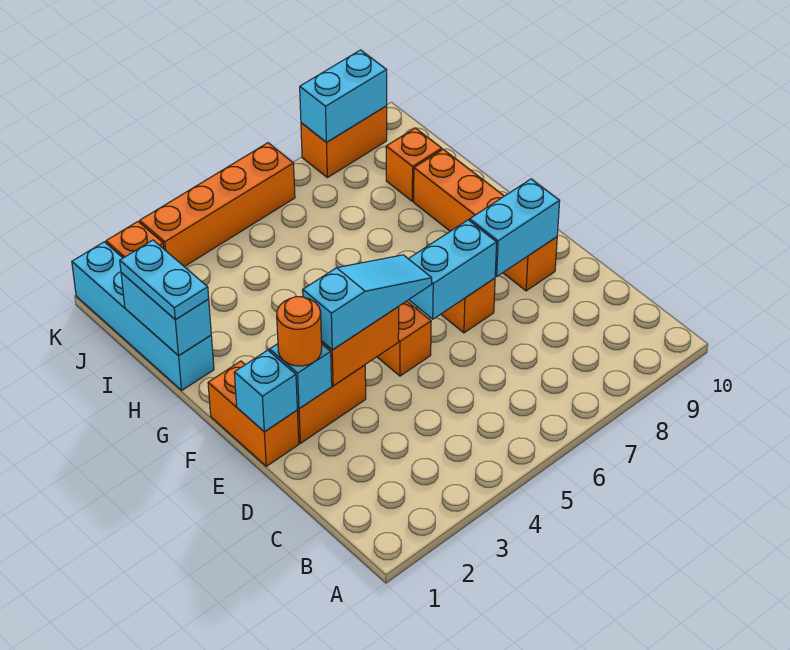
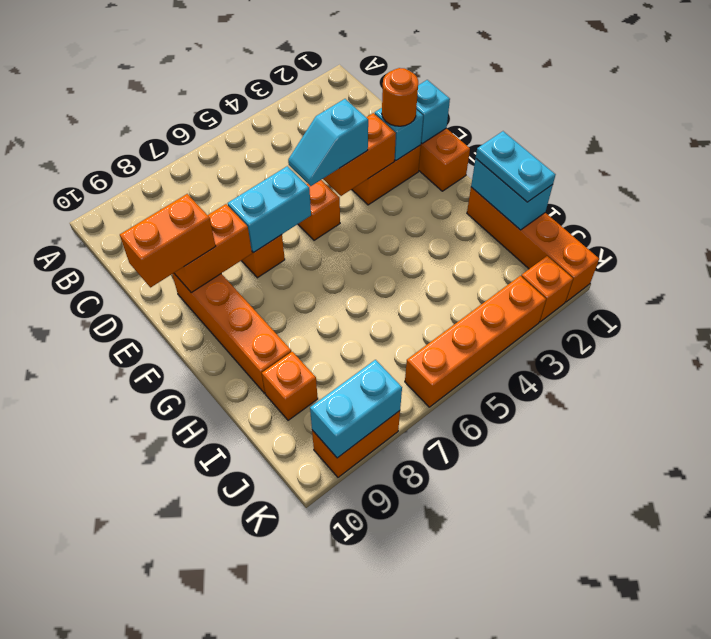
cyan 1x3 slope [303,255,432,350] -> cyan 1x2 slope [288,99,368,186]
cyan 1x2 brick [470,179,560,276] -> orange 1x2 brick [174,204,252,293]
none -> orange 1x2 brick [120,194,216,288]
cyan 1x4 brick [72,242,214,390] -> orange 1x4 brick [467,187,599,302]

